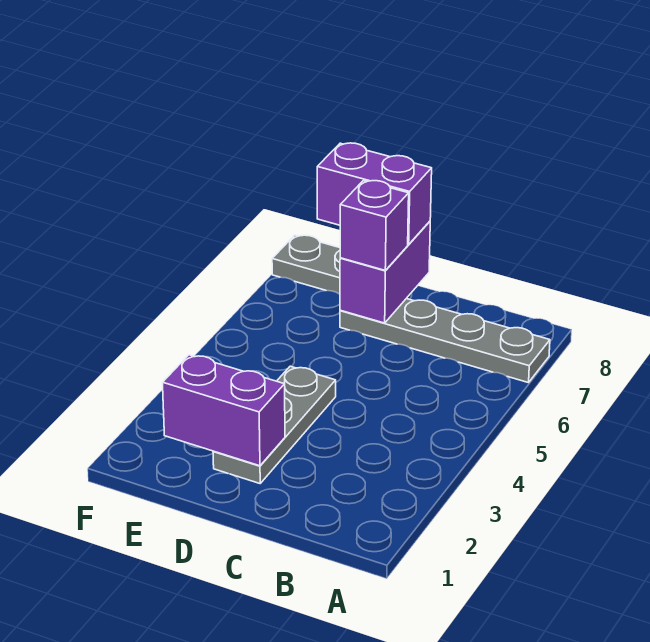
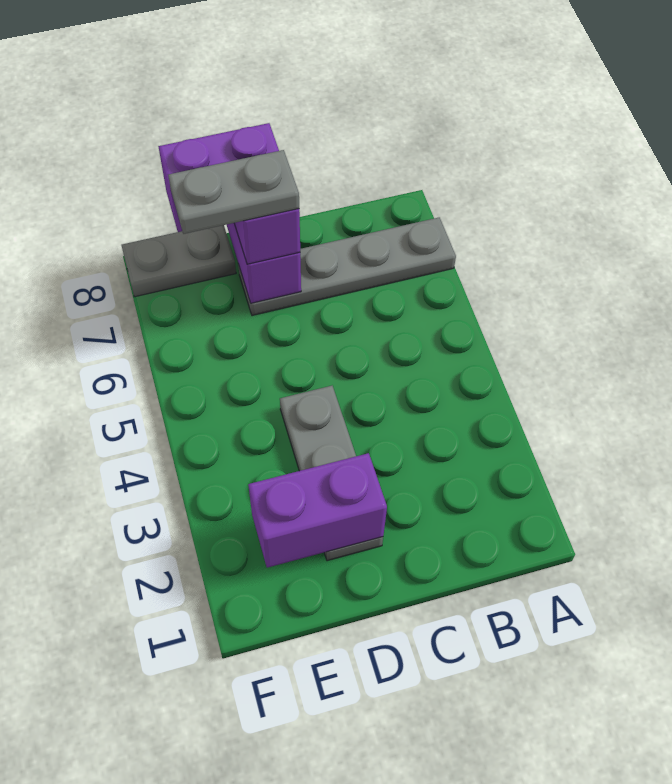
none -> grey 1x2 plate [168,150,299,234]

